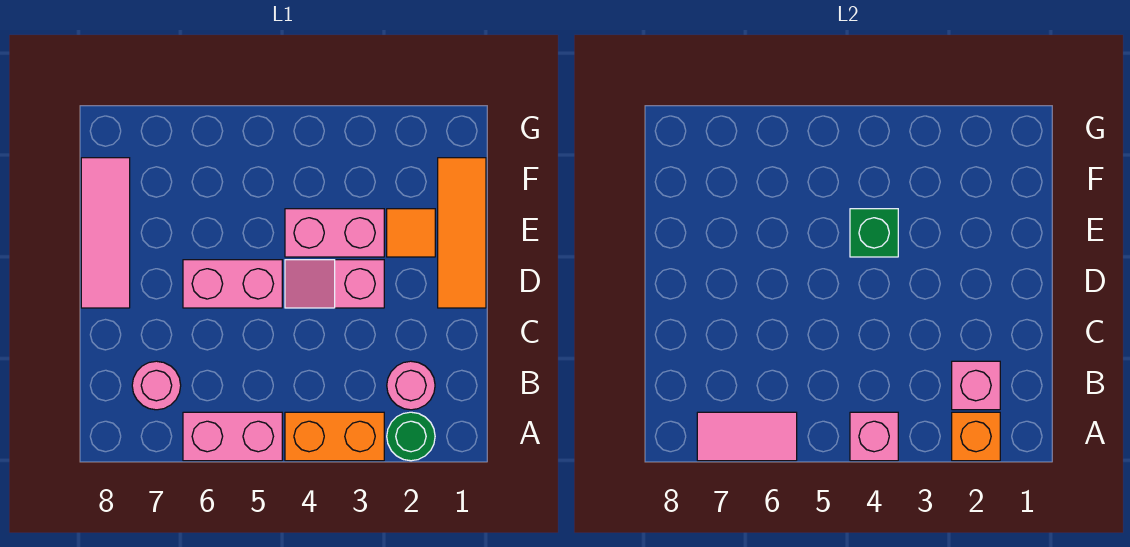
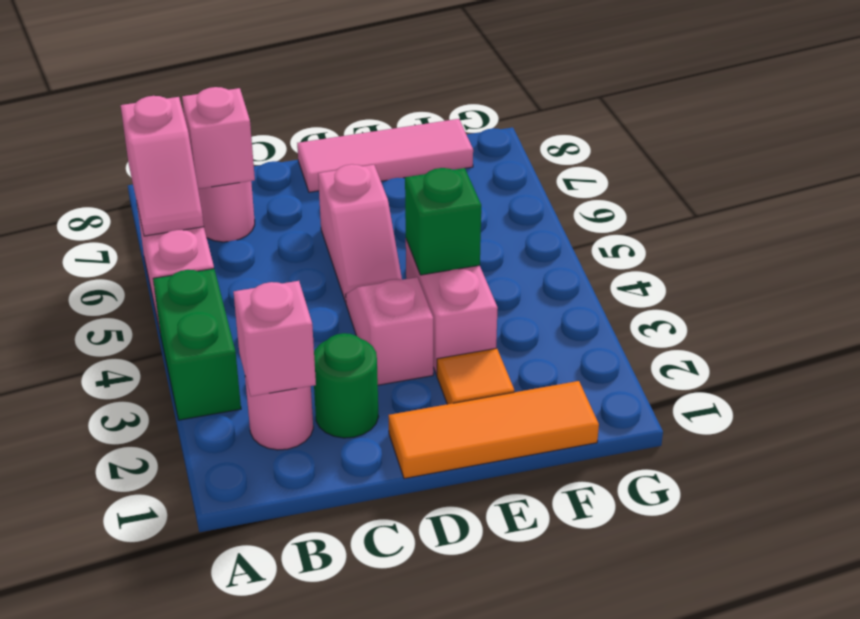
green 1x1 round brick [387,412,435,461] -> green 1x1 round brick moved to [314,333,379,438]
orange 1x1 brick [952,412,1000,461] -> none
orange 1x2 brick [285,412,384,461] -> green 1x2 brick [153,269,241,420]
pink 1x1 brick [850,412,898,461] -> pink 1x1 brick moved to [182,87,255,189]
pink 1x2 tile [697,412,797,461] -> pink 1x2 slope [121,96,204,236]
pink 1x2 brick [183,260,282,308] -> pink 1x2 slope [318,164,402,302]

